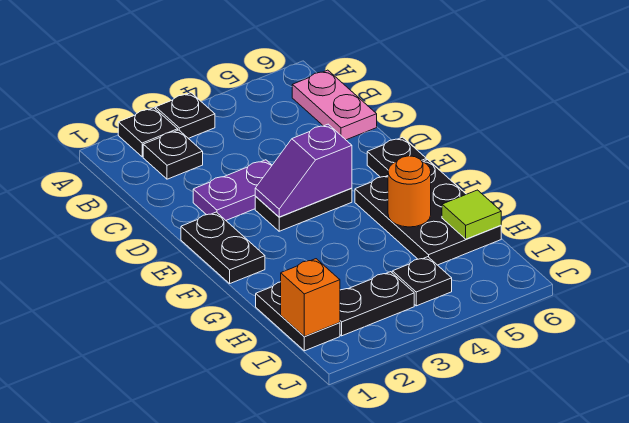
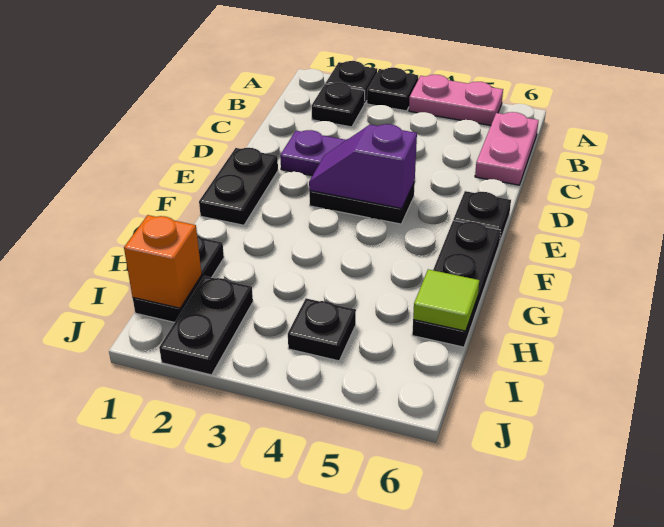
none -> pink 1x2 plate [409,75,503,125]
black 2x3 plate [355,160,501,265] -> black 1x3 plate [412,221,501,347]
orange 1x1 round brick [388,156,431,227] -> none
black 1x2 plate [340,272,414,336] -> black 1x2 plate turned to [159,276,253,375]

